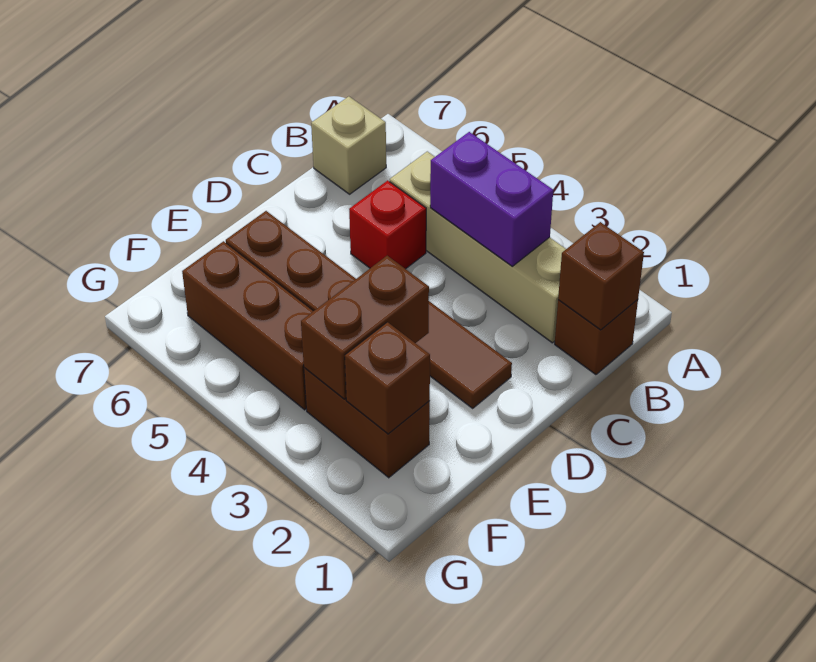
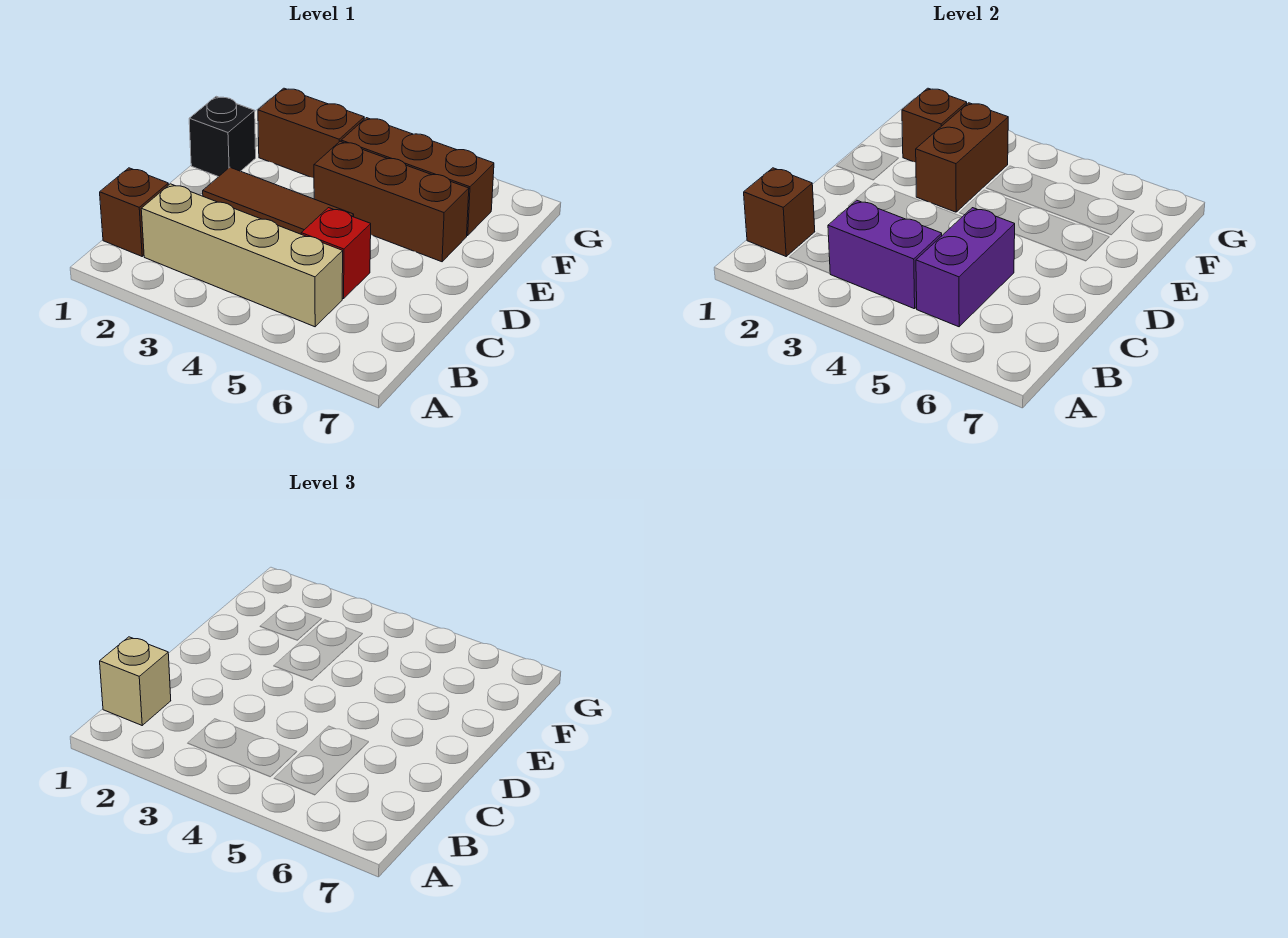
none -> purple 1x2 brick [916,208,1015,327]
tan 1x1 brick [311,96,386,194] -> tan 1x1 brick moved to [100,637,171,725]
none -> black 1x1 brick [189,96,256,177]

